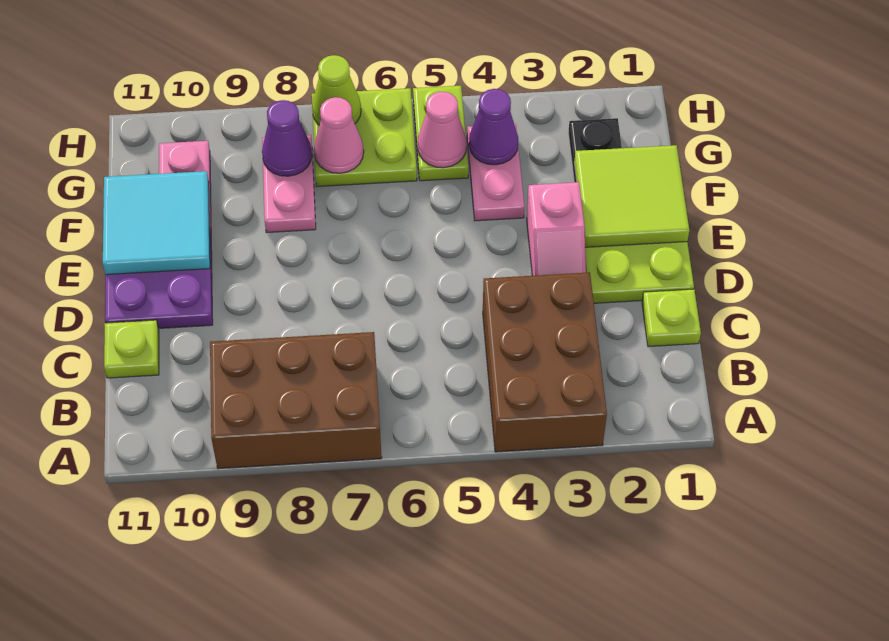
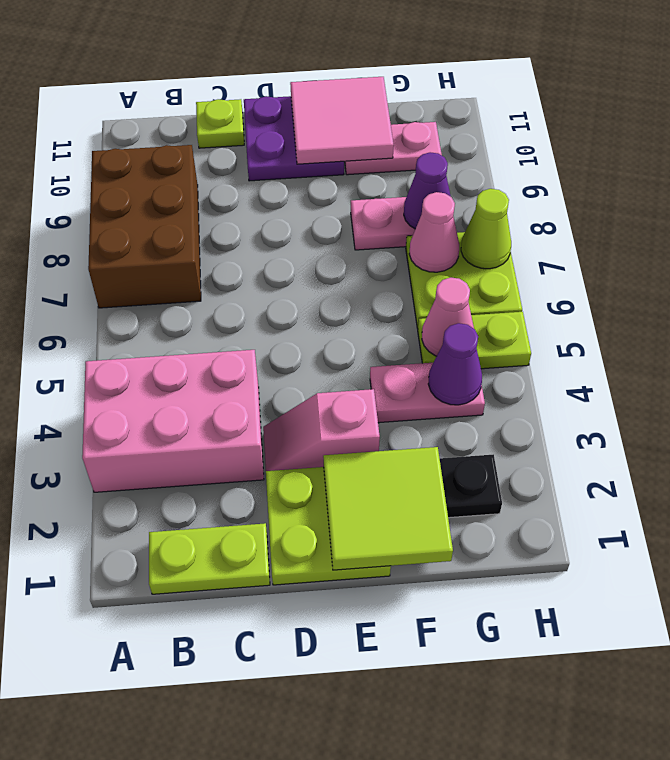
brown 2x3 brick [483,272,607,452] -> pink 2x3 brick [82,350,264,492]
lime 1x1 plate [642,289,701,347] -> lime 1x2 plate [149,523,270,594]
cyan 2x2 tile [103,171,210,275] -> pink 2x2 tile [290,77,394,164]

